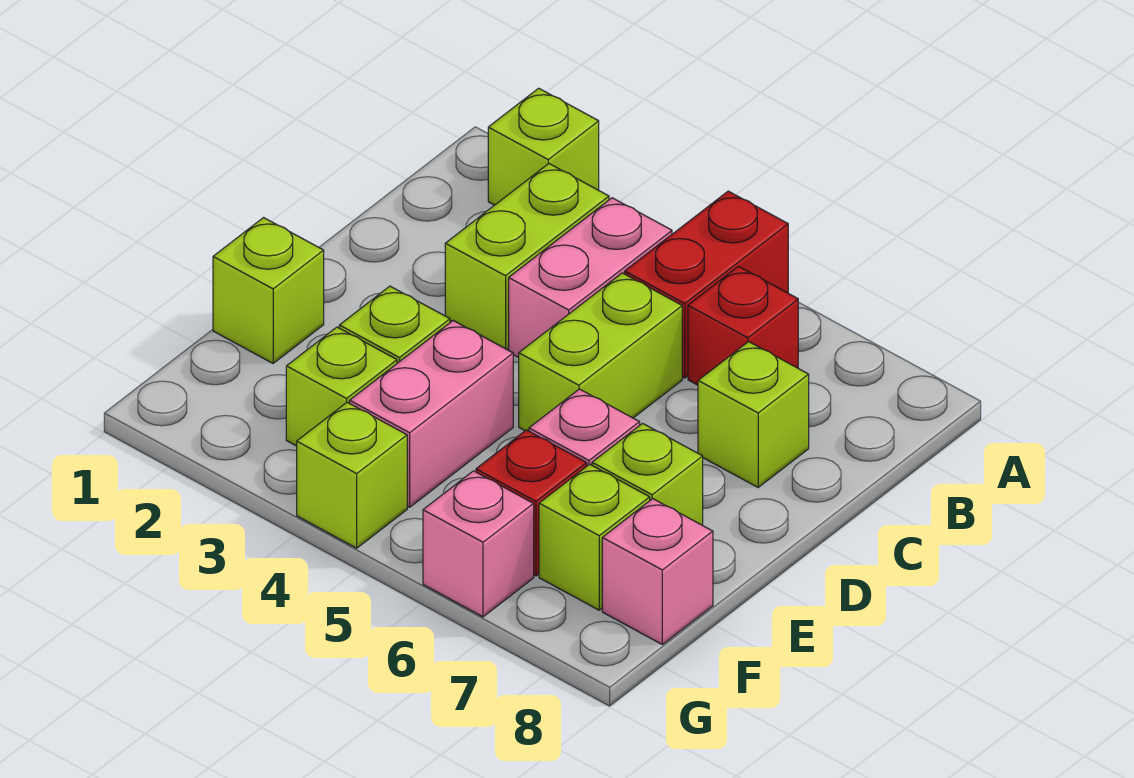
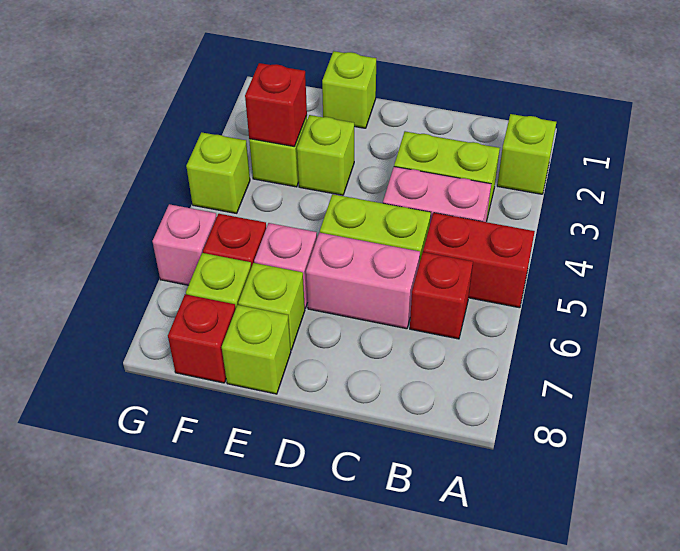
lime 1x1 brick [698,342,809,487] -> lime 1x1 brick moved to [222,305,291,394]
pink 1x2 brick [350,321,513,507] -> pink 1x2 brick moved to [306,232,420,329]
none -> red 1x1 brick [245,63,307,147]
pink 1x1 brick [602,499,713,644] -> red 1x1 brick [168,294,236,383]

